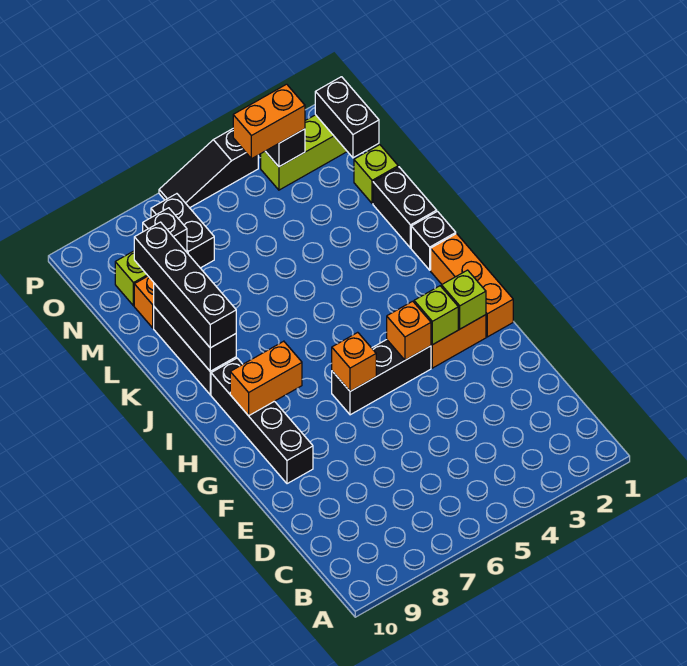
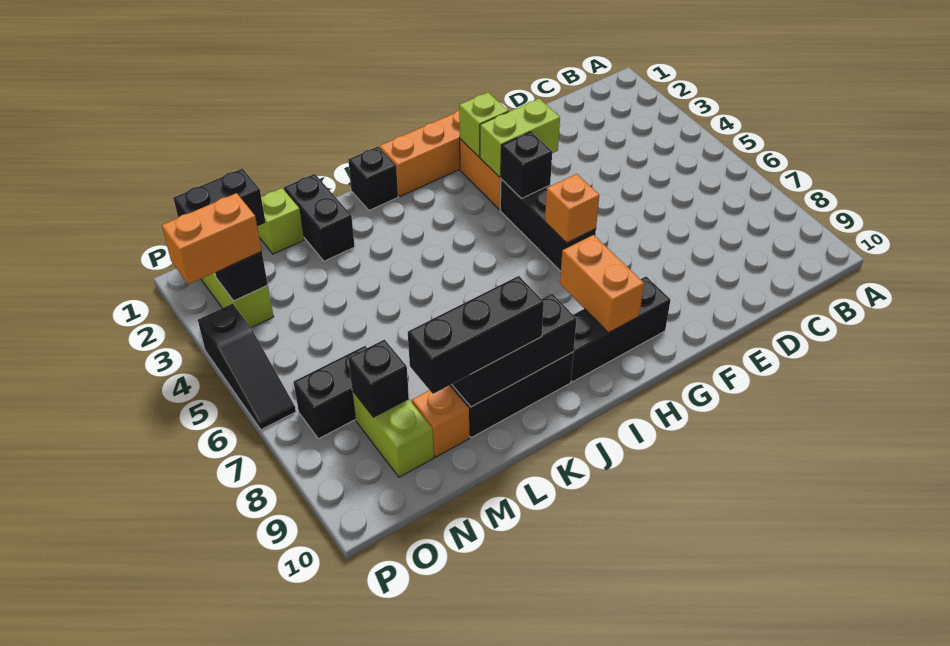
black 1x4 brick [211,358,313,484] -> black 1x3 brick [571,277,671,382]
lime 1x1 brick [414,286,458,345] -> lime 1x2 brick [480,99,560,177]
orange 1x1 brick [387,301,431,360] -> black 1x1 brick [501,132,552,199]
black 1x4 brick [134,222,236,348] -> black 1x3 brick [408,276,544,394]
black 1x2 brick [373,167,437,248] -> black 1x2 brick turned to [284,174,355,261]
orange 1x2 brick [233,84,305,159] -> orange 1x2 brick turned to [162,193,262,284]

